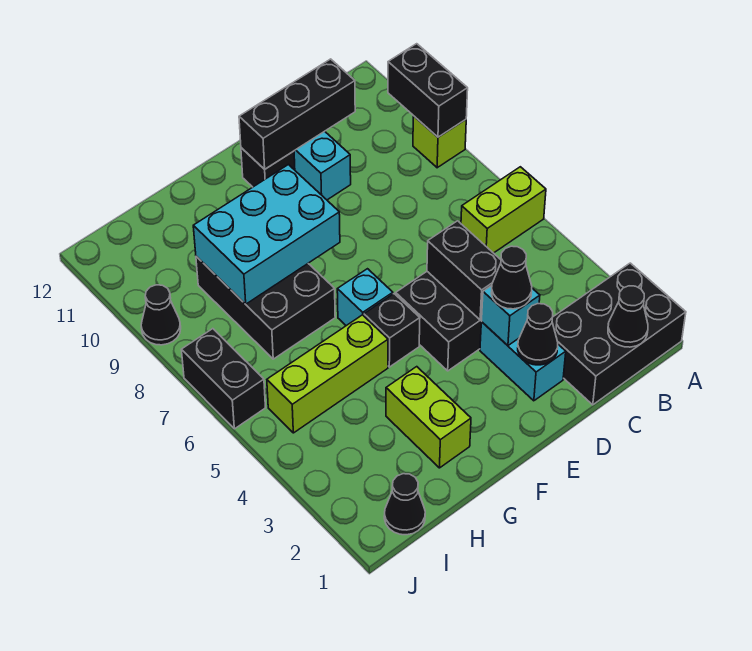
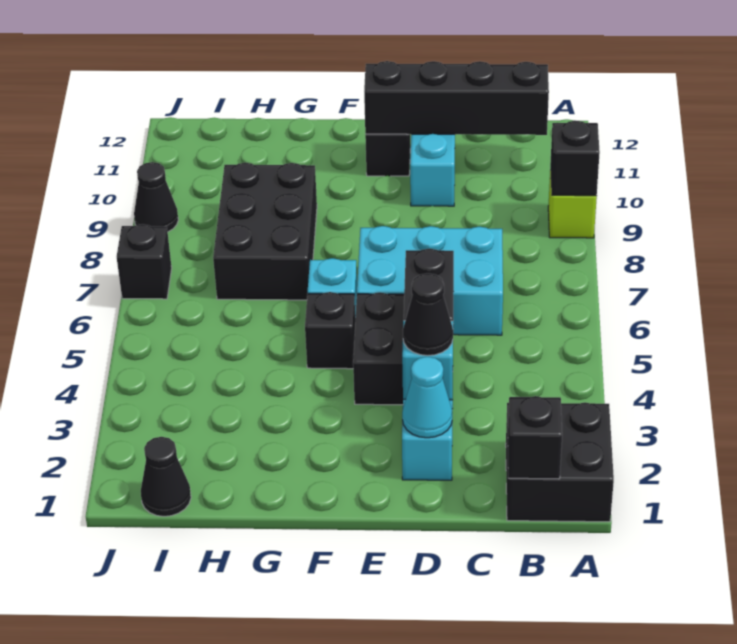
black 2x3 brick [552,263,686,405] -> black 2x2 brick [506,402,614,522]
lime 1x2 brick [461,167,546,253] -> none
black 1x2 brick [388,44,468,137] -> black 1x1 brick [550,121,600,196]
black 1x1 cone [608,286,648,347] -> black 1x1 brick [508,396,562,479]
black 1x3 brick [239,59,355,169] -> black 1x4 brick [364,61,549,135]
black 1x1 cone [518,304,558,365] -> cyan 1x1 cone [402,357,452,438]
cyan 2x3 brick [193,165,340,304] -> cyan 2x3 brick moved to [357,226,503,335]
lime 1x2 brick [386,367,471,468] -> none
lime 1x3 brick [267,315,388,433] -> none
black 1x2 brick [181,329,266,429] -> black 1x1 brick [117,224,172,299]

